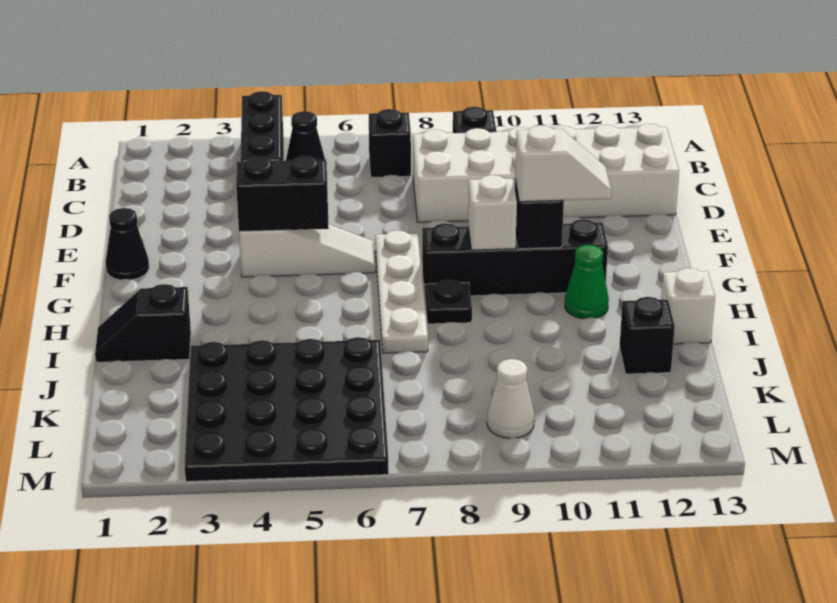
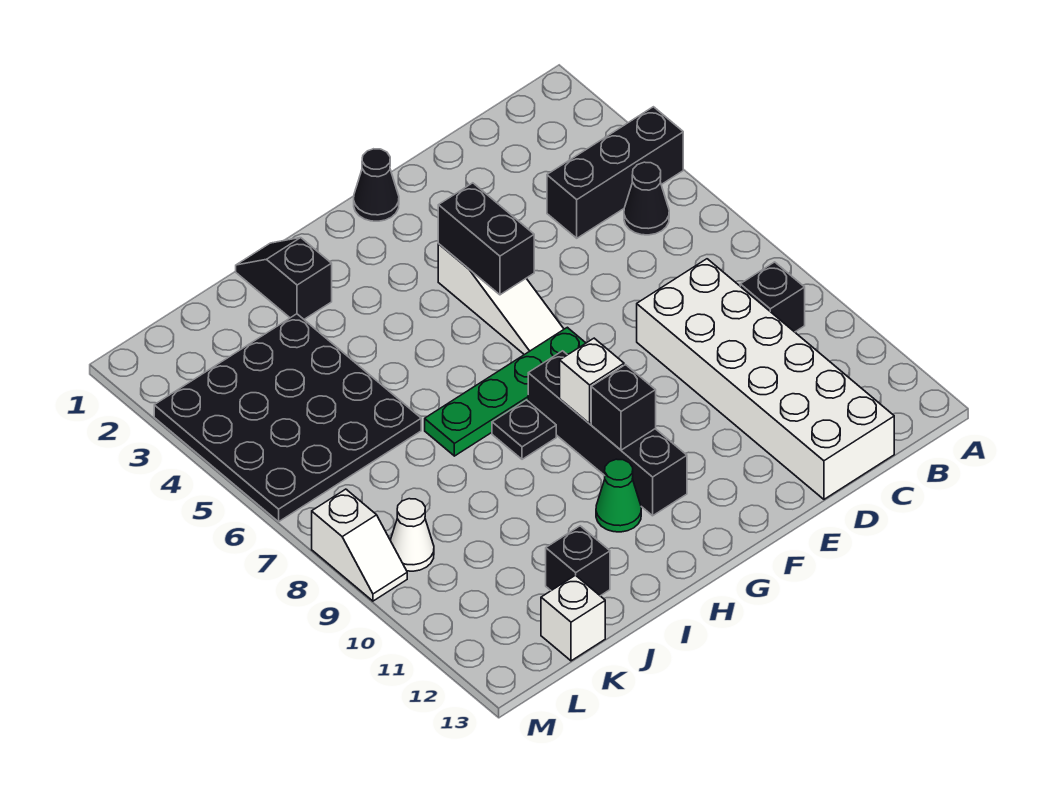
black 1x1 brick [369,109,411,177] -> none
white 1x4 plate [375,230,428,353] -> green 1x4 plate [425,327,586,456]
white 1x2 slope [515,125,611,202] -> white 1x2 slope moved to [312,489,407,601]
white 1x1 brick [661,268,715,344] -> white 1x1 brick moved to [541,575,605,661]

